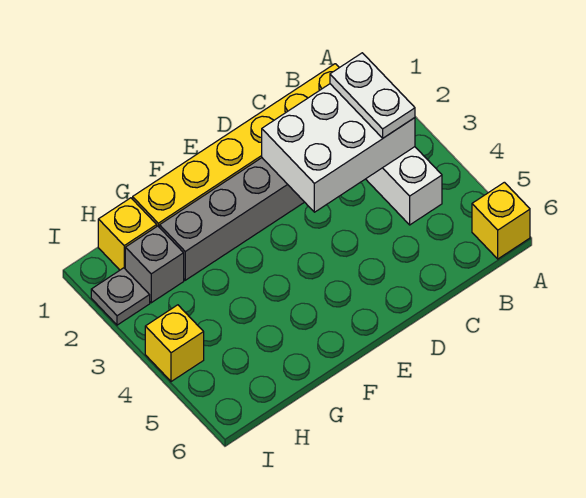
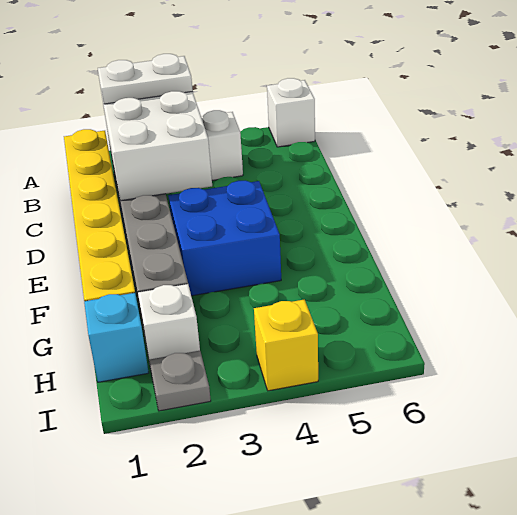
yellow 1x1 brick [472,182,530,259] -> white 1x1 brick [267,78,315,147]
none -> blue 2x2 brick [168,181,281,296]
yellow 1x1 brick [98,198,157,270] -> cyan 1x1 brick [84,293,149,382]
grey 1x1 brick [125,226,184,303] -> white 1x1 brick [138,284,200,363]

